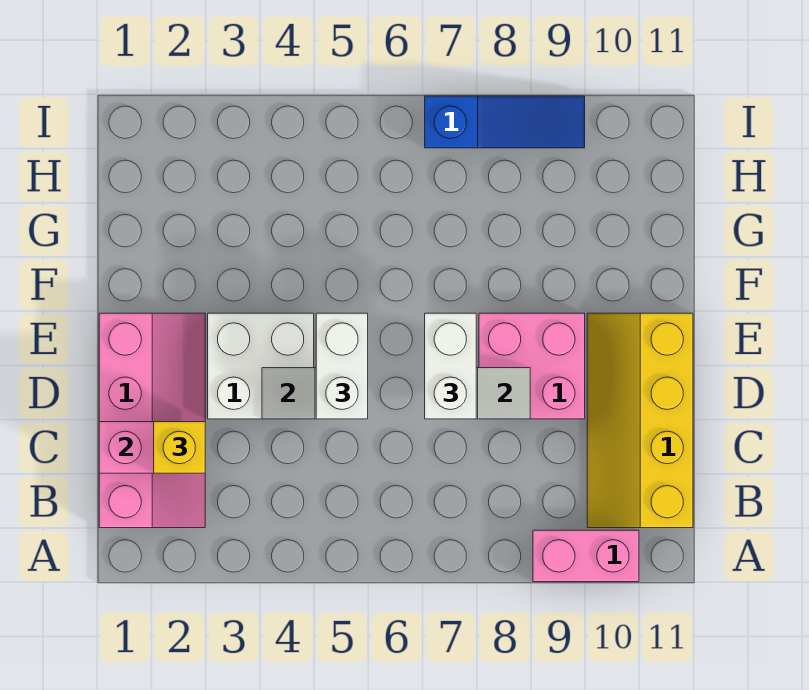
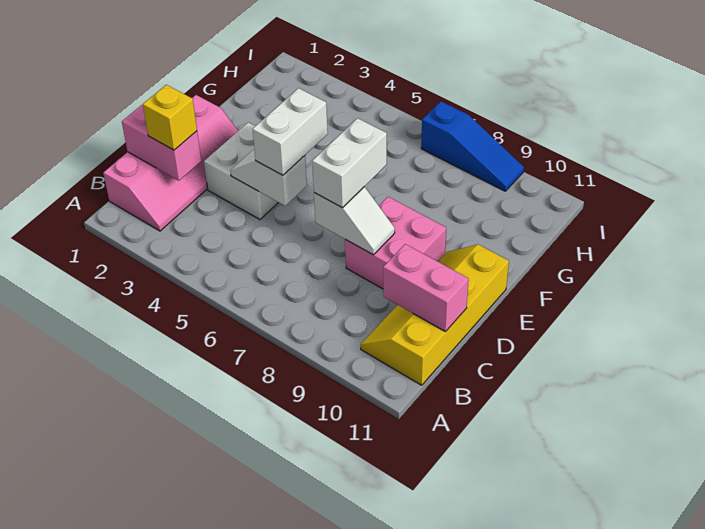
pink 1x2 brick [533,530,639,582] -> pink 1x2 brick moved to [383,244,469,332]

